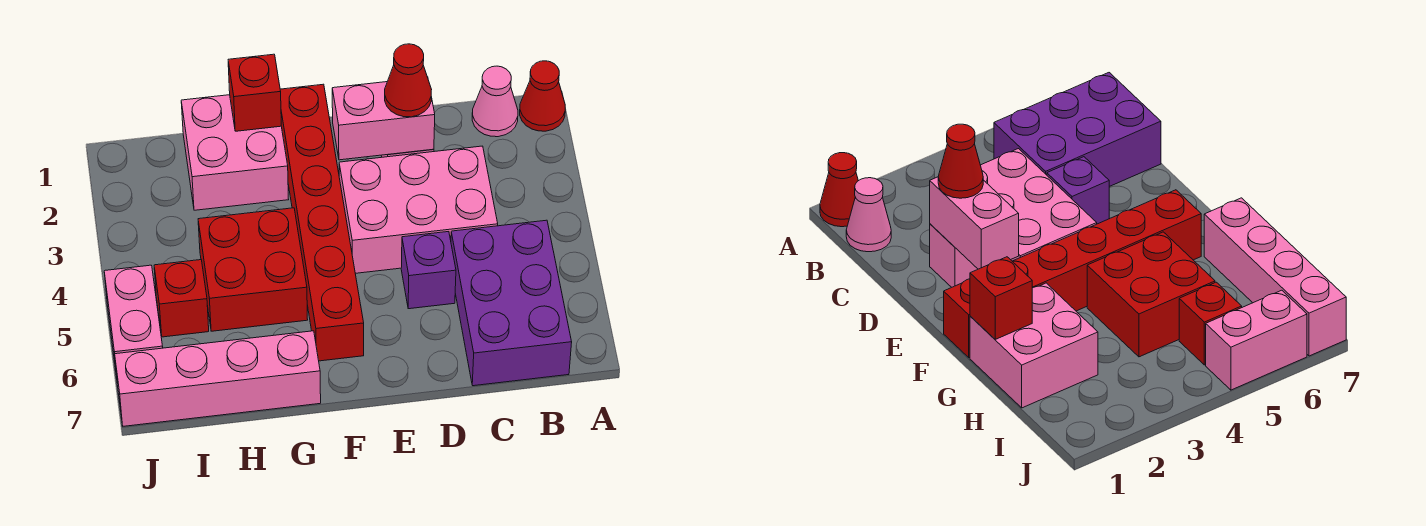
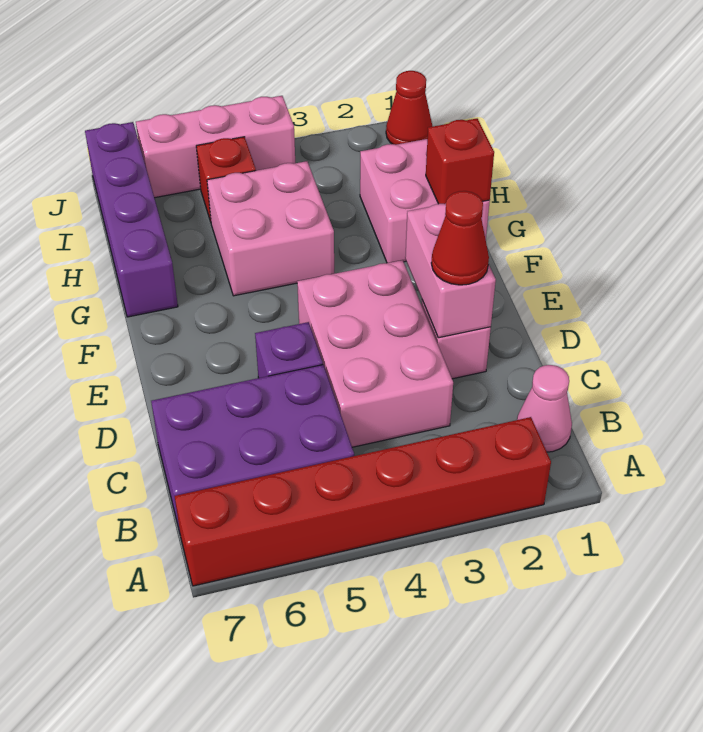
red 1x1 cone [520,61,565,131] -> red 1x1 cone moved to [386,71,433,145]
red 1x6 brick [280,84,364,361] -> red 1x6 brick moved to [175,417,551,586]
red 2x2 brick [198,208,308,331] -> pink 2x2 brick [207,161,334,296]
pink 1x4 brick [115,331,321,426] -> purple 1x4 brick [85,122,178,317]
pink 1x2 brick [104,265,163,377] -> pink 1x3 brick [136,96,295,198]

